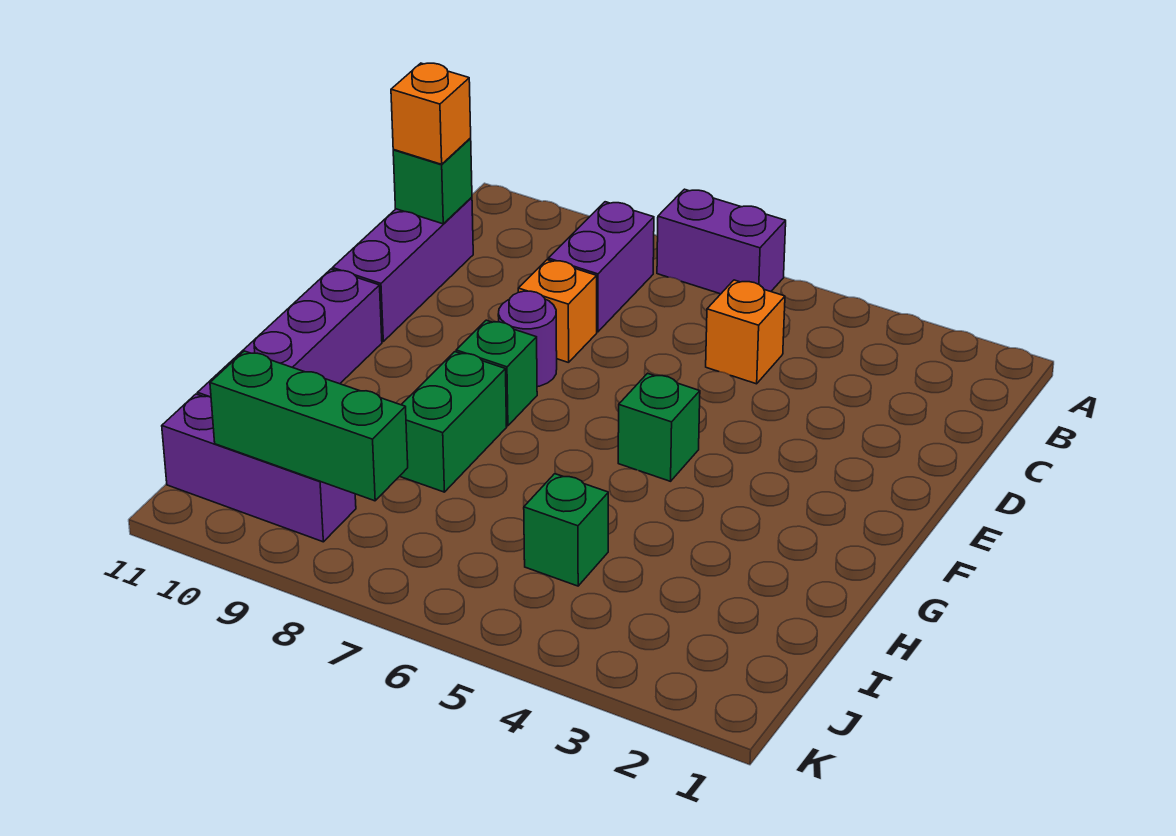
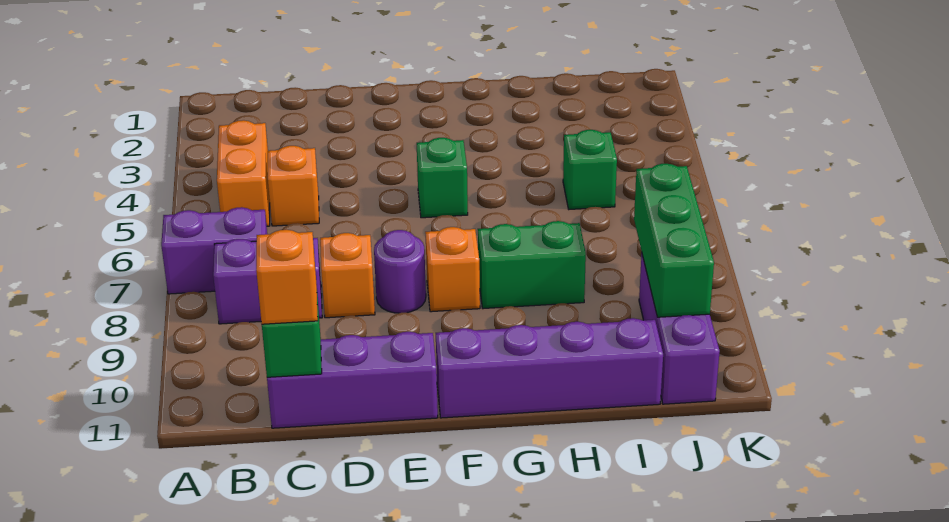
purple 1x2 brick [657,189,786,294] -> purple 1x2 brick turned to [161,207,267,294]
none -> orange 1x2 brick [217,120,270,226]
green 1x1 brick [456,320,537,426] -> orange 1x1 brick [425,227,480,312]

